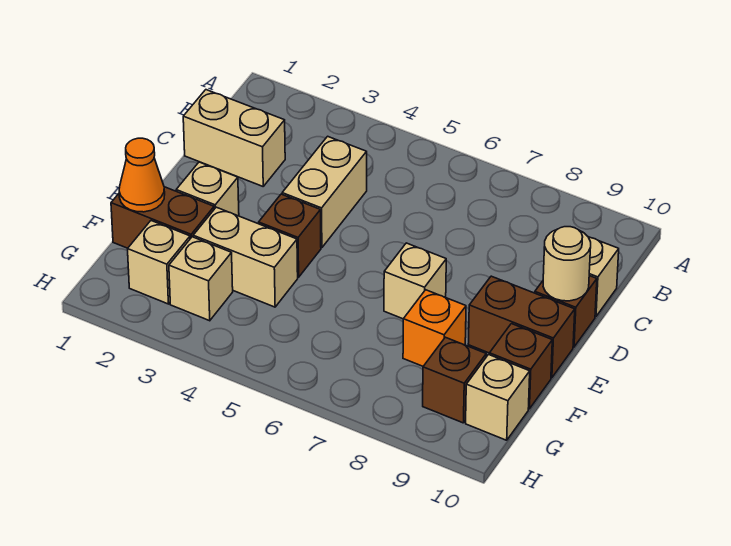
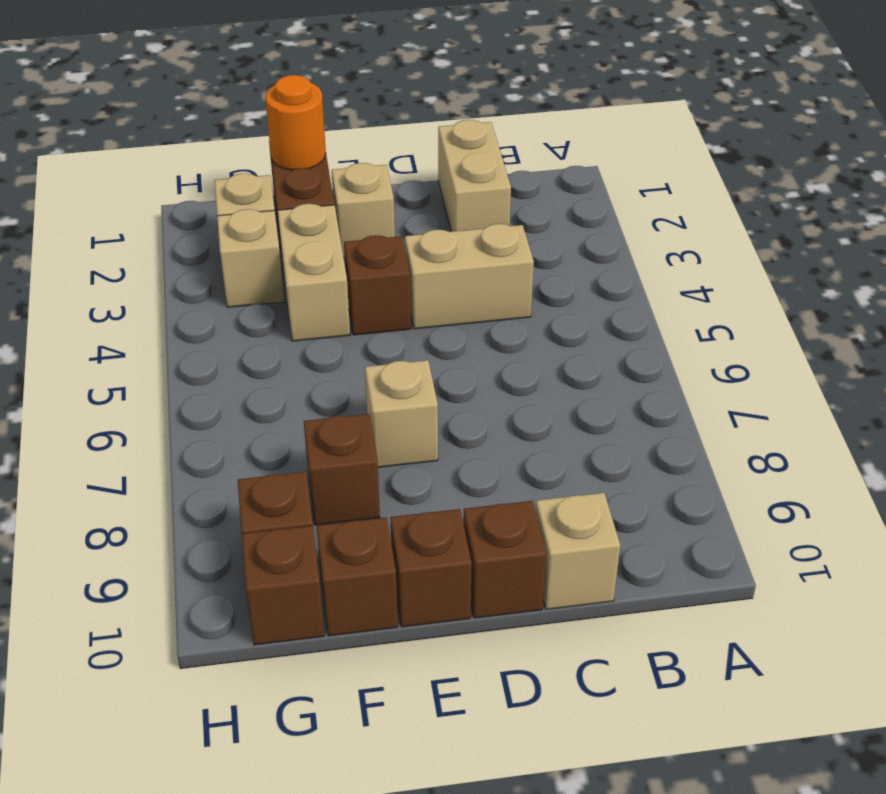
tan 1x1 round brick [543,227,591,301] -> none
brown 1x2 brick [468,276,575,378] -> brown 1x1 brick [390,509,472,627]
orange 1x1 cone [119,138,165,212] -> orange 1x1 round brick [266,75,326,170]
orange 1x1 brick [403,290,466,366] -> brown 1x1 brick [304,414,380,525]
tan 1x1 brick [466,355,530,440] -> brown 1x1 brick [242,526,324,645]

